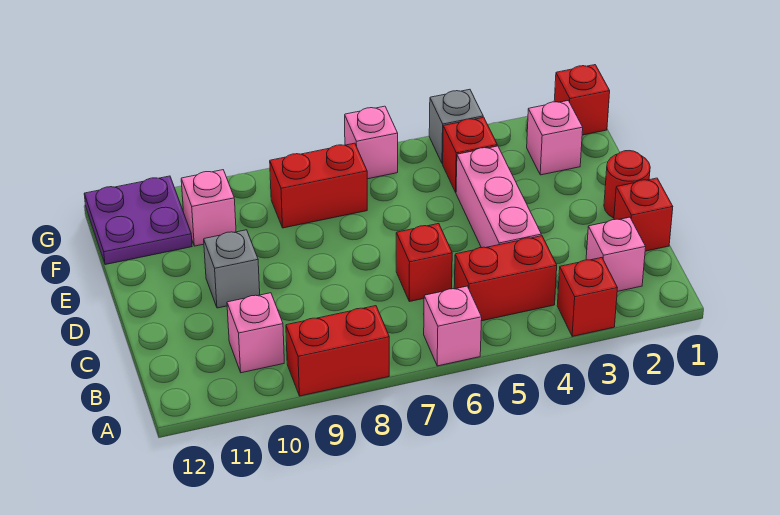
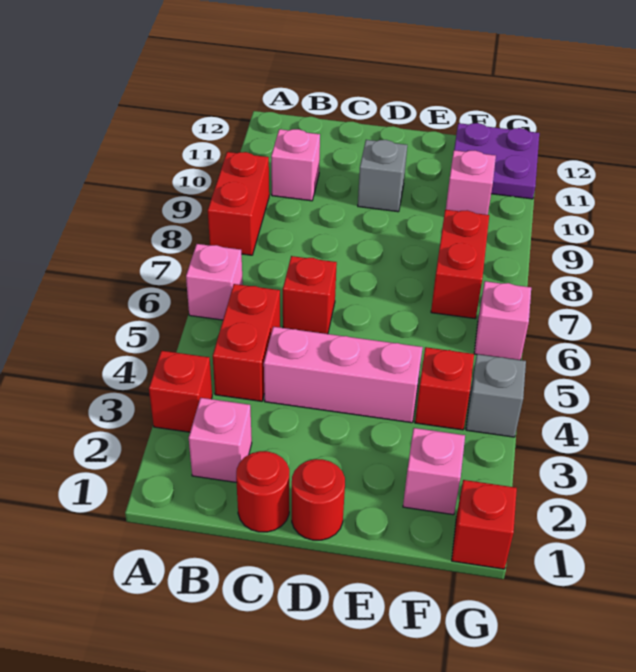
red 1x1 brick [614,178,673,251] -> red 1x1 round brick [236,451,289,532]

